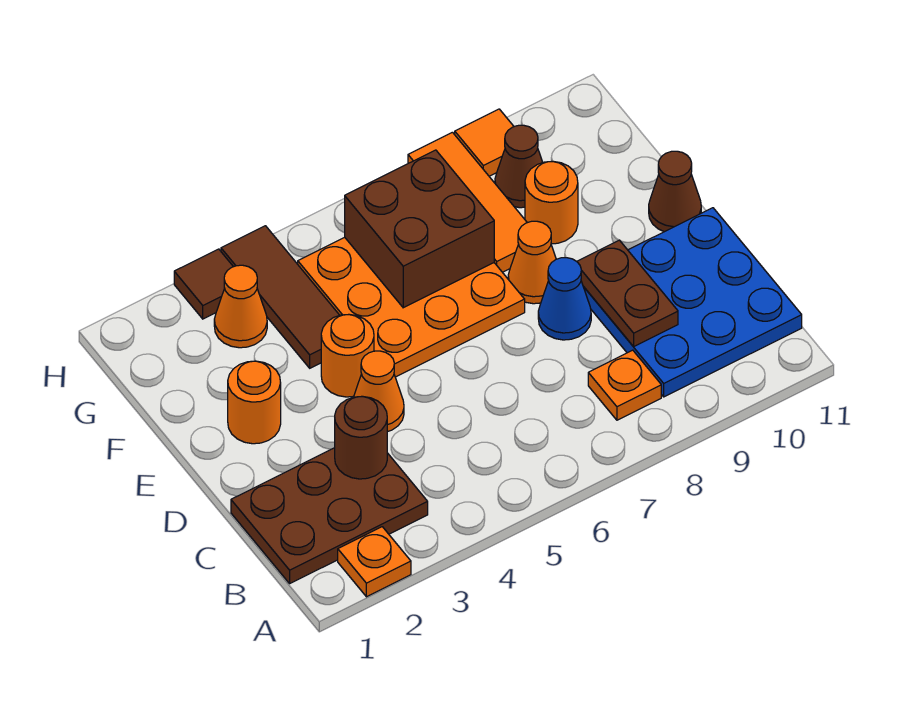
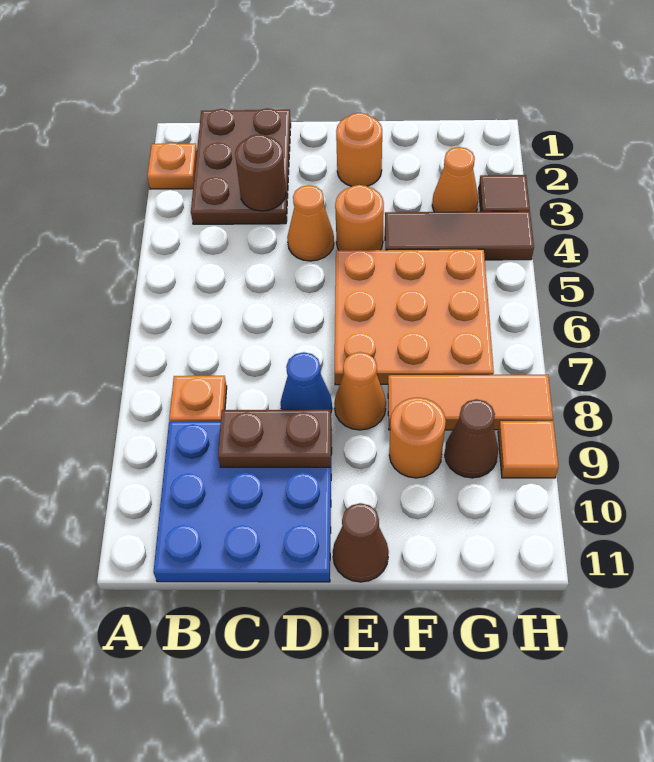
brown 2x2 brick [345,150,494,308] -> none

